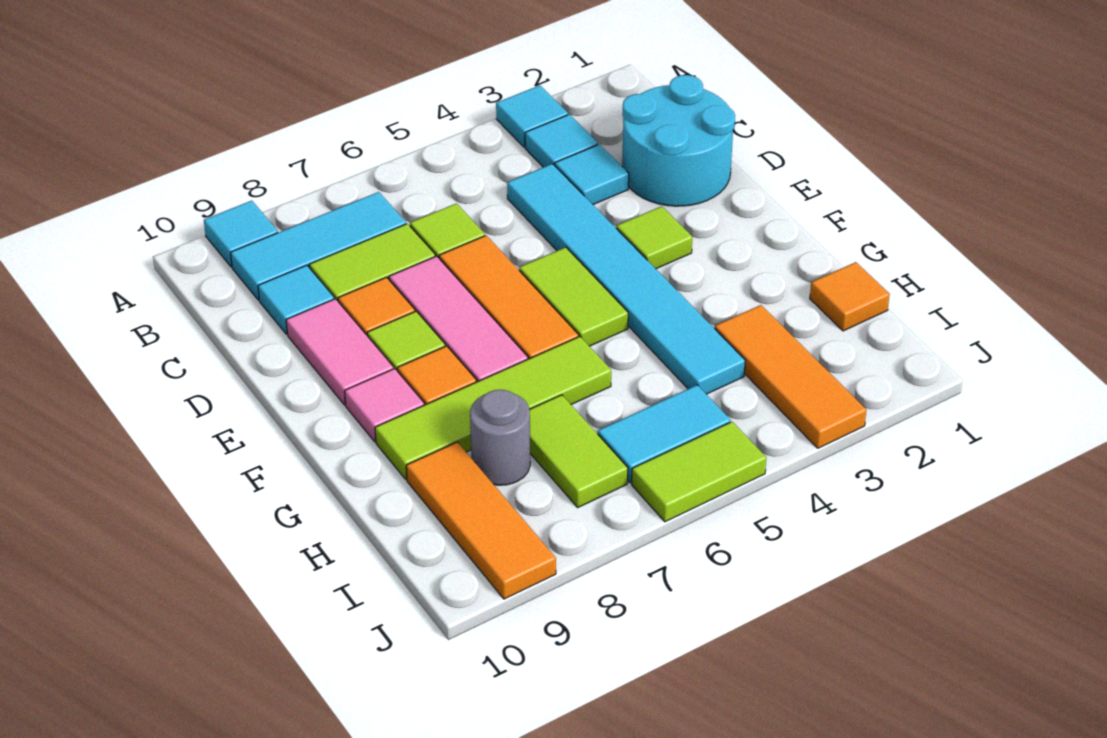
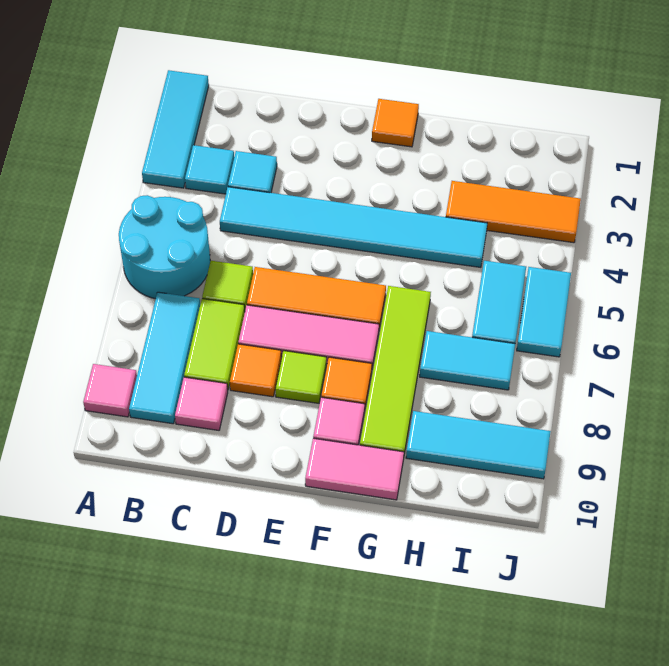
cyan 1x1 tile [496,85,568,147] -> cyan 1x3 tile [142,70,209,188]
cyan 1x1 tile [204,201,278,267] -> pink 1x1 tile [83,364,137,417]
cyan 2x2 round brick [622,75,735,206] -> cyan 2x2 round brick moved to [119,195,210,299]
cyan 1x1 tile [258,265,334,334] -> pink 1x1 tile [175,377,228,430]
pink 1x2 tile [286,299,393,405] -> pink 1x2 tile moved to [305,438,404,500]
lime 1x1 tile [616,206,692,269] -> none
lime 1x2 tile [519,247,628,346] -> none
orange 1x1 tile [810,262,890,331] -> orange 1x1 tile moved to [372,99,419,147]
lime 1x2 tile [529,395,628,507] -> cyan 1x2 tile [420,331,515,390]
grey 1x1 round brick [470,390,530,485] -> none
orange 1x3 tile [406,442,556,599] -> cyan 1x3 tile [406,411,551,479]
lime 1x2 tile [632,422,766,522] -> cyan 1x2 tile [517,267,571,357]

